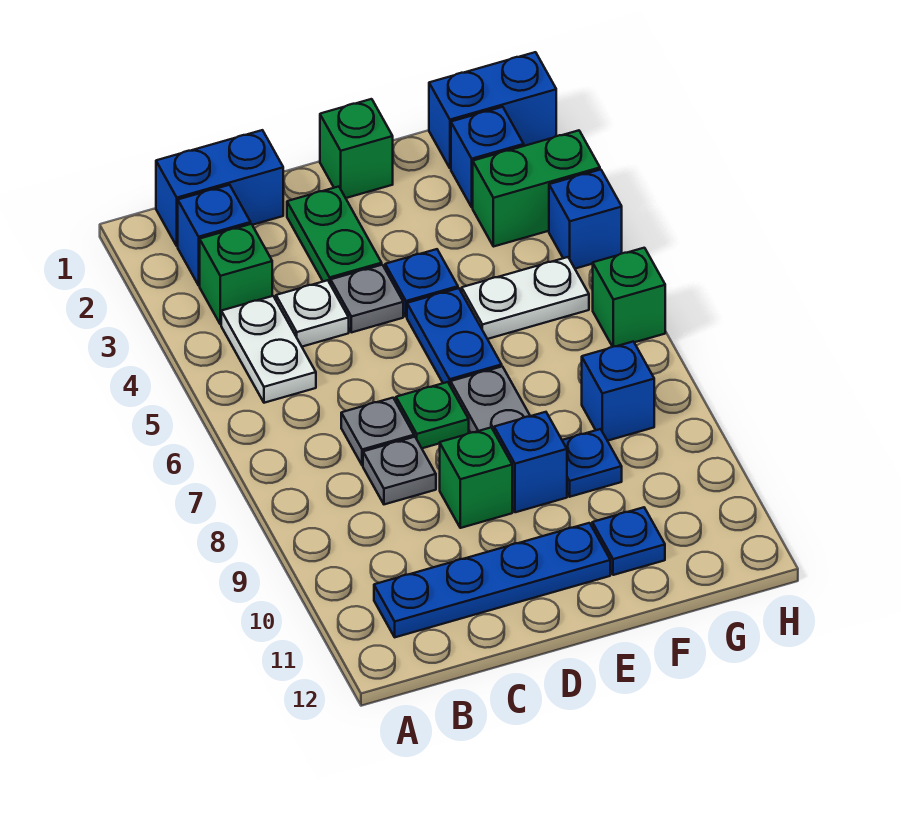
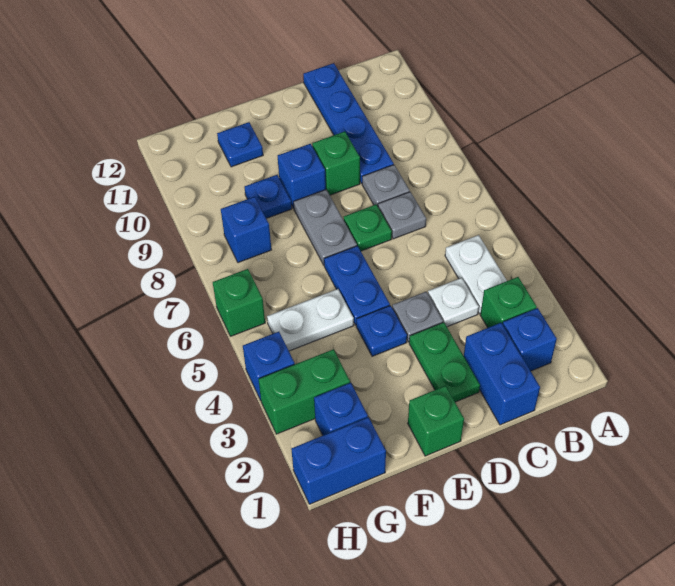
blue 1x2 brick [156,130,283,246] -> blue 1x2 brick turned to [464,323,540,425]
blue 1x4 plate [374,523,610,637] -> blue 1x4 plate turned to [303,63,394,184]

